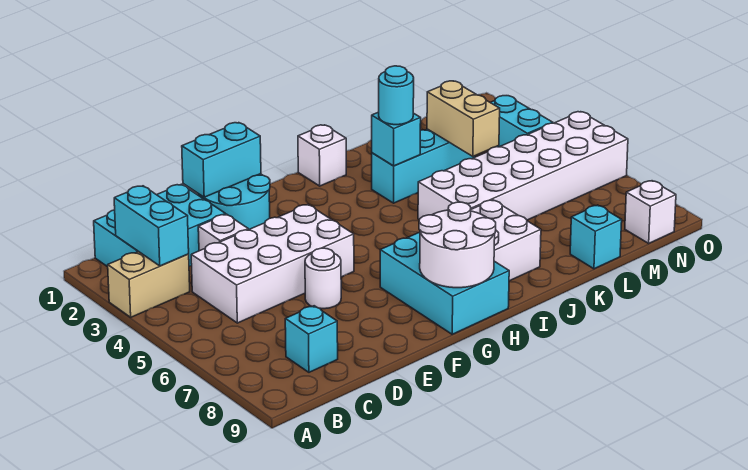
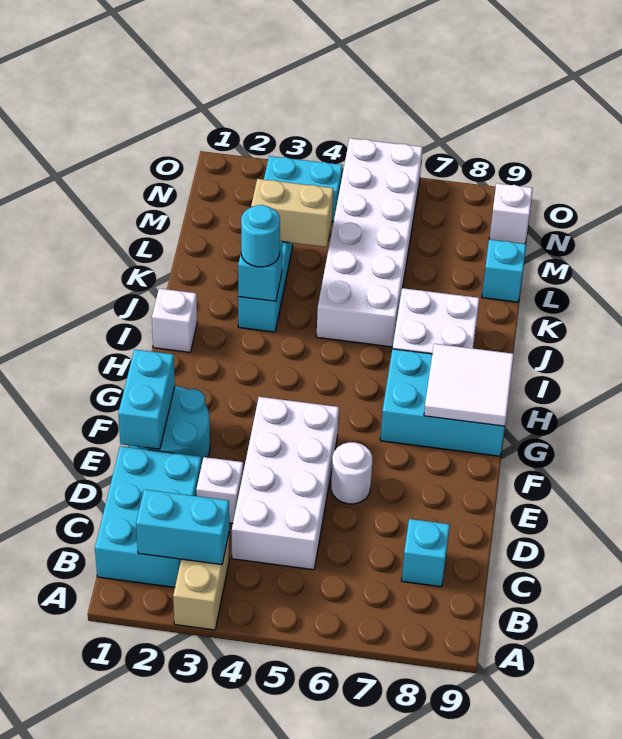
white 2x2 round brick [419,202,496,288] -> white 2x2 tile [424,344,514,426]

